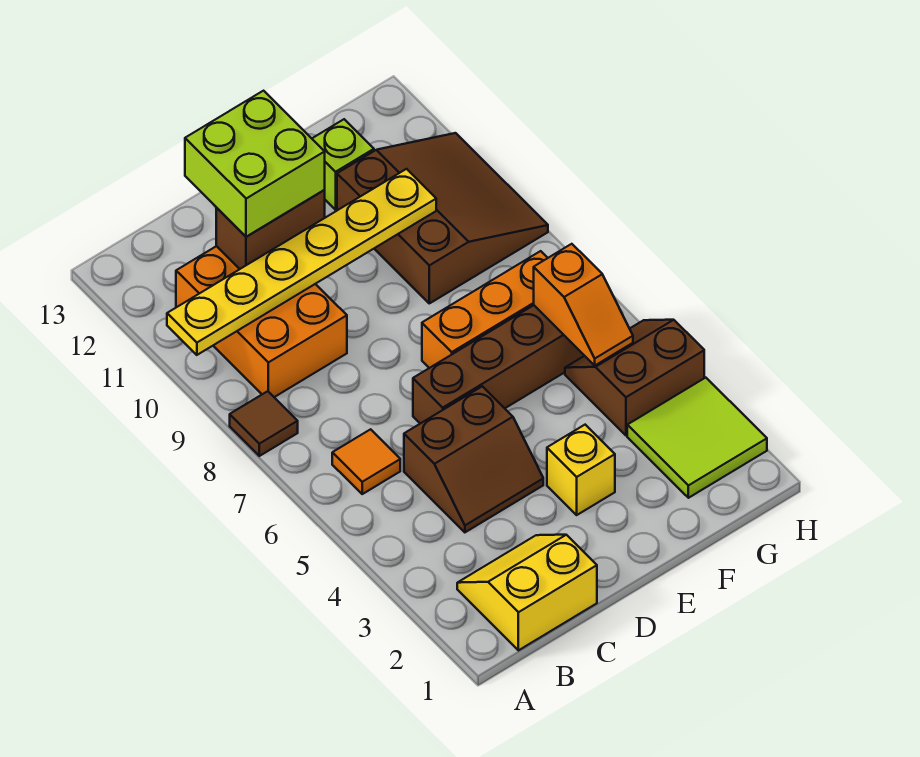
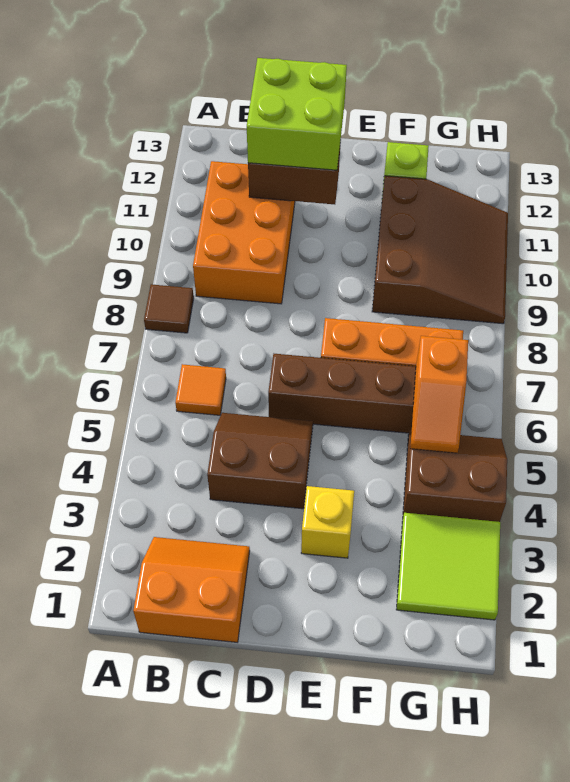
yellow 1x6 plate [167,169,436,355] -> none
yellow 2x2 slope [457,535,597,650] -> orange 2x2 slope [133,537,250,642]
brown 2x2 slope [404,386,543,532] -> brown 2x2 slope turned to [207,413,313,509]

